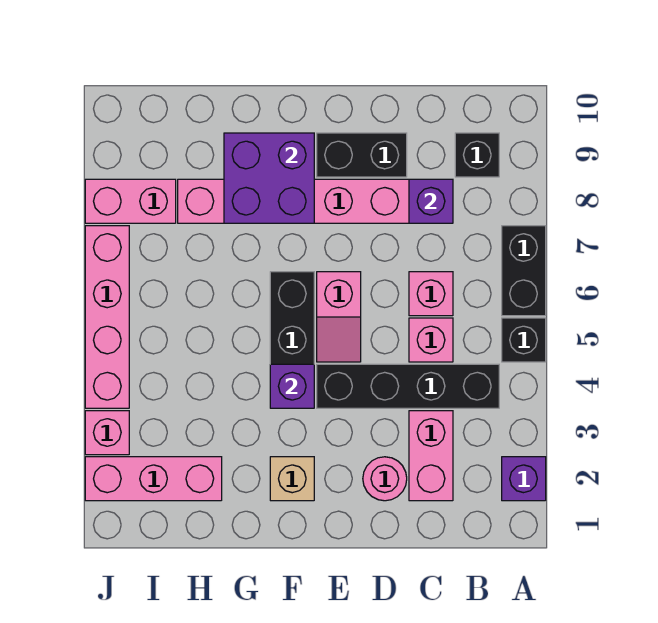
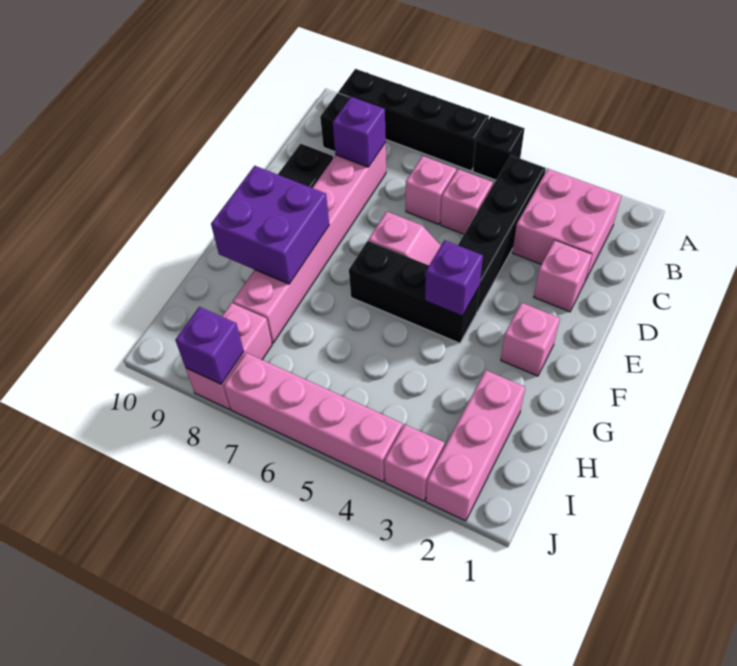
purple 1x1 brick [502,457,546,501] -> purple 1x1 brick moved to [175,307,244,384]
black 1x2 brick [502,226,546,316] -> black 1x4 brick [339,69,489,171]
pink 1x2 brick [409,411,453,501] -> pink 2x2 brick [512,169,622,281]
pink 1x1 round brick [363,457,407,501] -> pink 1x1 brick [534,240,592,312]
tan 1x1 brick [270,457,314,501] -> pink 1x1 brick [501,303,560,376]

